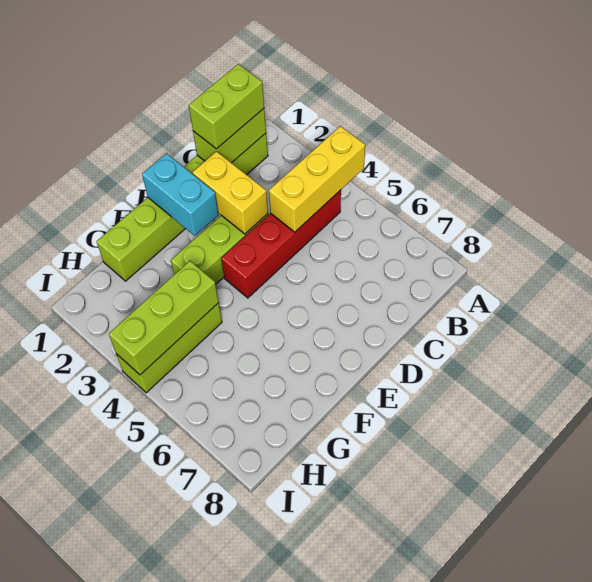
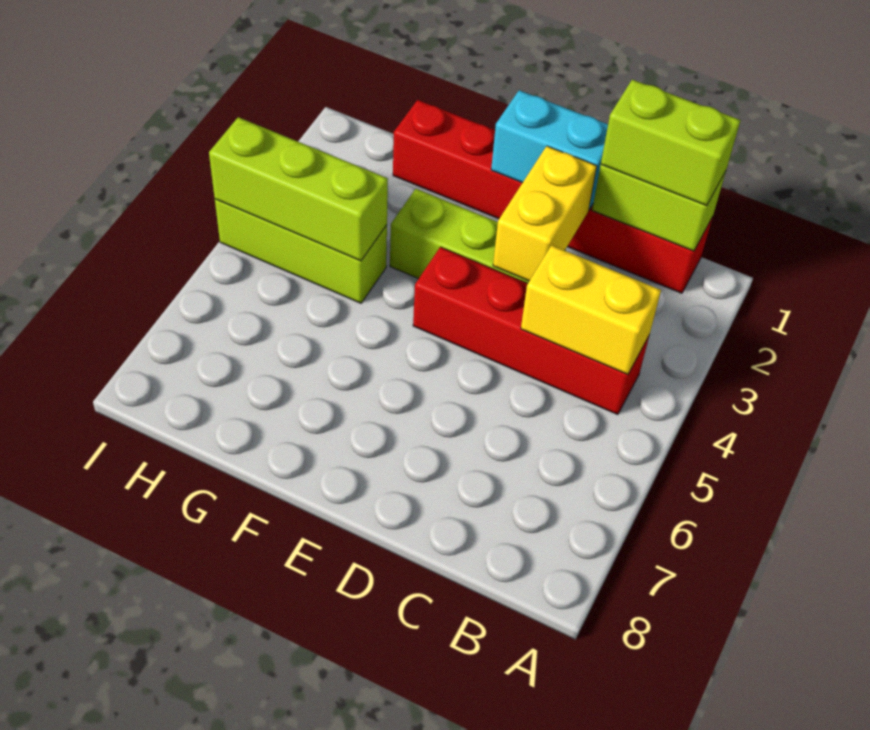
yellow 1x3 brick [269,126,365,232] -> yellow 1x2 brick [521,245,661,374]
lime 1x6 brick [97,133,268,281] -> red 1x6 brick [393,100,713,293]
cyan 1x2 brick [142,153,219,236] -> cyan 1x2 brick turned to [491,90,608,209]

